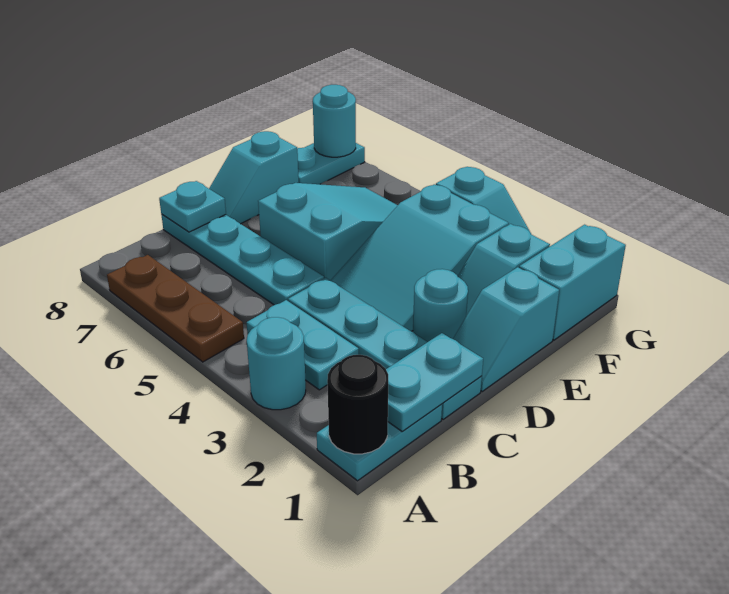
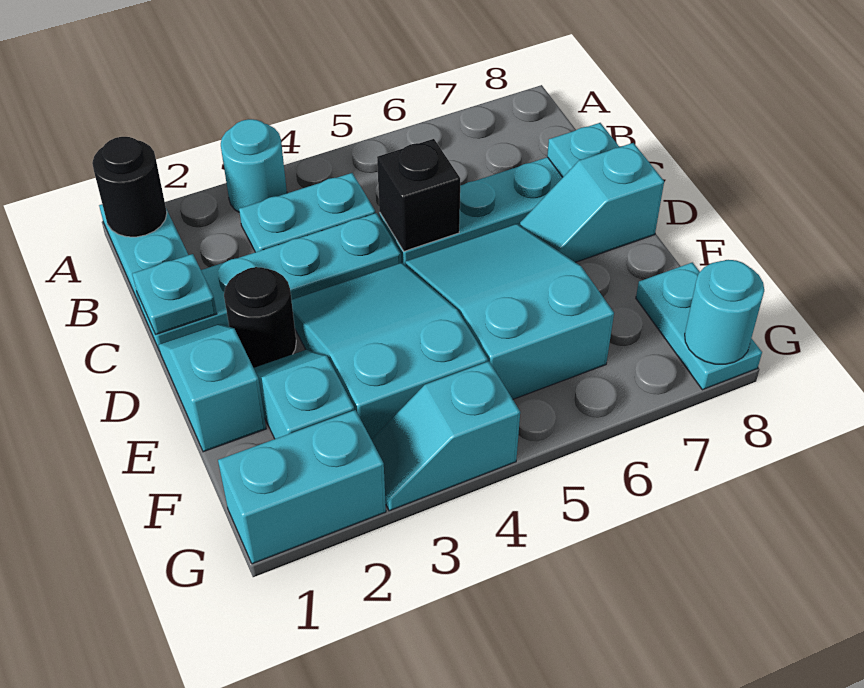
brown 1x3 plate [107,255,244,362] -> none
cyan 1x2 plate [386,333,483,431] -> cyan 1x1 plate [132,254,217,334]
none -> black 1x1 brick [377,139,460,251]
cyan 1x1 round brick [413,269,468,342] -> black 1x1 round brick [224,267,296,368]
cyan 2x3 slope [258,183,398,280] -> cyan 2x3 slope turned to [405,224,614,399]
cyan 1x2 slope [209,131,299,224] -> cyan 1x2 slope turned to [520,143,664,262]
cyan 1x2 brick [519,225,626,340] -> cyan 1x2 brick turned to [218,410,386,564]

